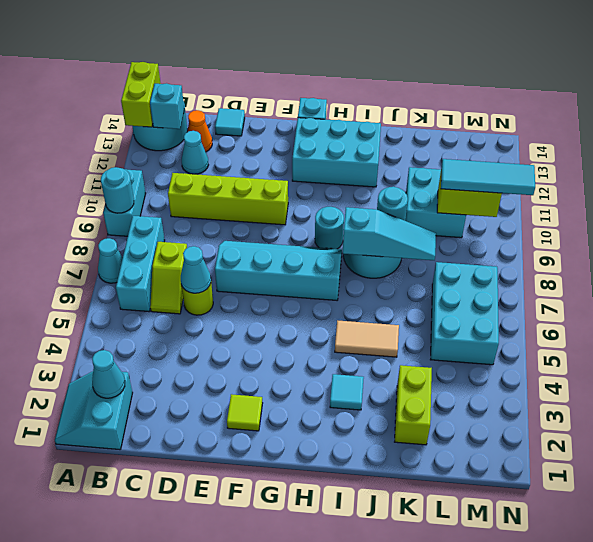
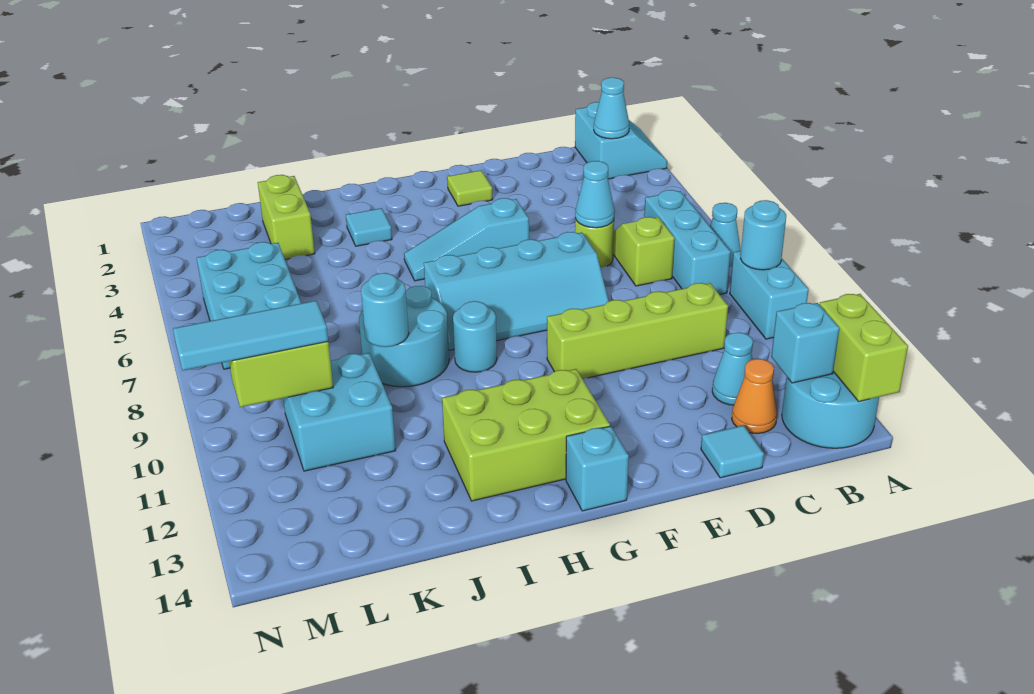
cyan 2x3 brick [292,118,381,187] -> lime 2x3 brick [442,369,610,501]
tan 1x2 tile [335,320,399,357] -> none
cyan 1x3 slope [343,207,436,260] -> cyan 1x3 slope moved to [404,198,529,281]

